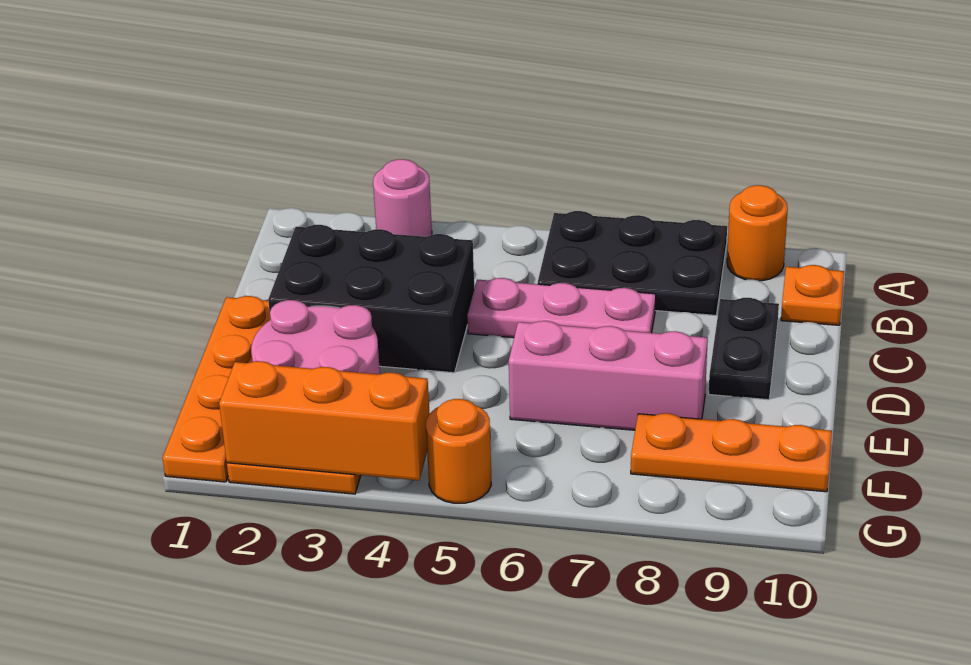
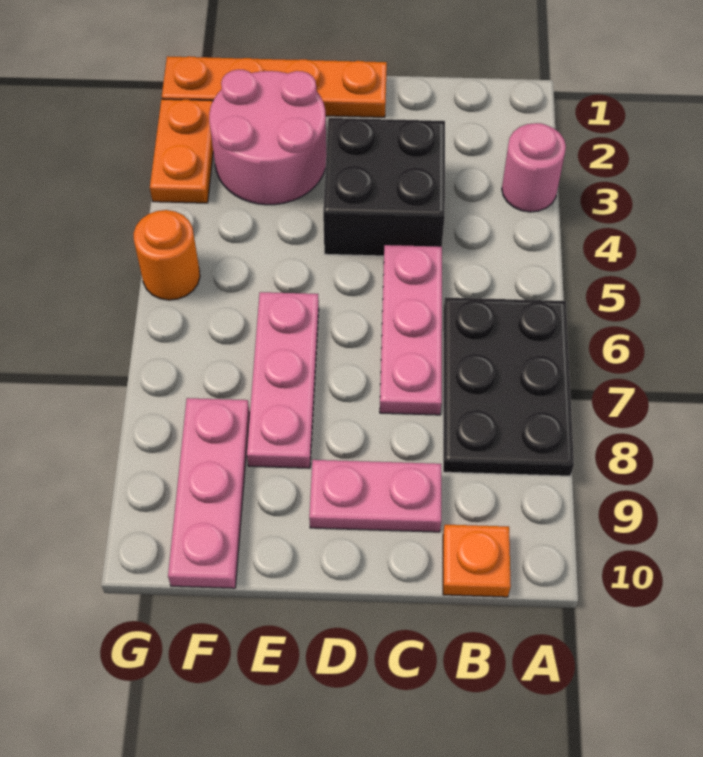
orange 1x1 round brick [727,185,788,281] -> none
black 2x3 brick [268,225,474,373] -> black 2x2 brick [323,118,445,256]
black 1x2 plate [709,298,779,400] -> pink 1x2 plate [309,460,441,532]
pink 1x3 brick [509,321,708,430] -> pink 1x3 plate [247,292,319,468]
orange 1x3 plate [631,413,832,492] -> pink 1x3 plate [168,398,249,588]
orange 1x3 brick [219,361,430,480] -> none

